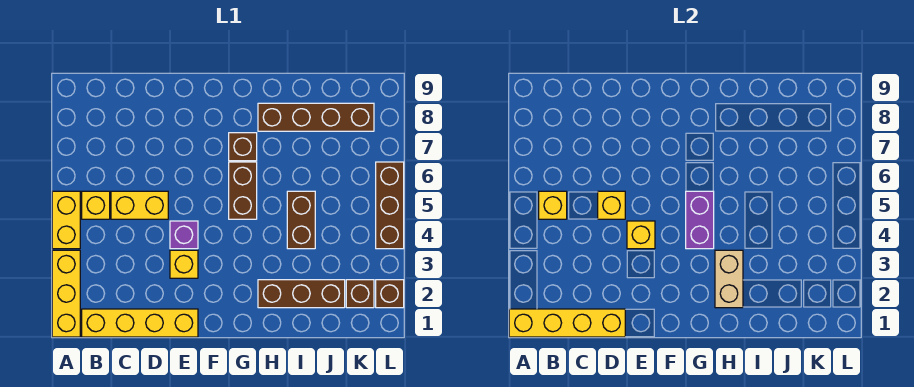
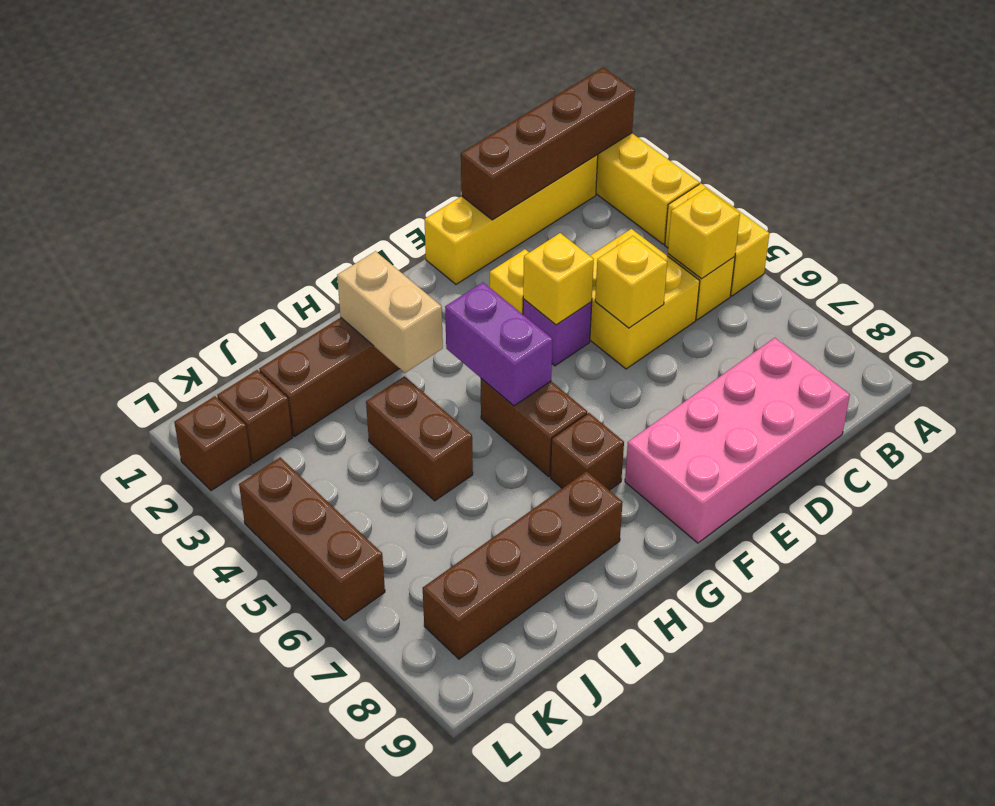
yellow 1x4 brick [509,309,625,337] -> brown 1x4 brick [461,68,635,220]
yellow 1x2 brick [111,191,168,219] -> yellow 2x2 brick [590,229,700,369]
none -> pink 2x4 brick [625,338,850,543]

